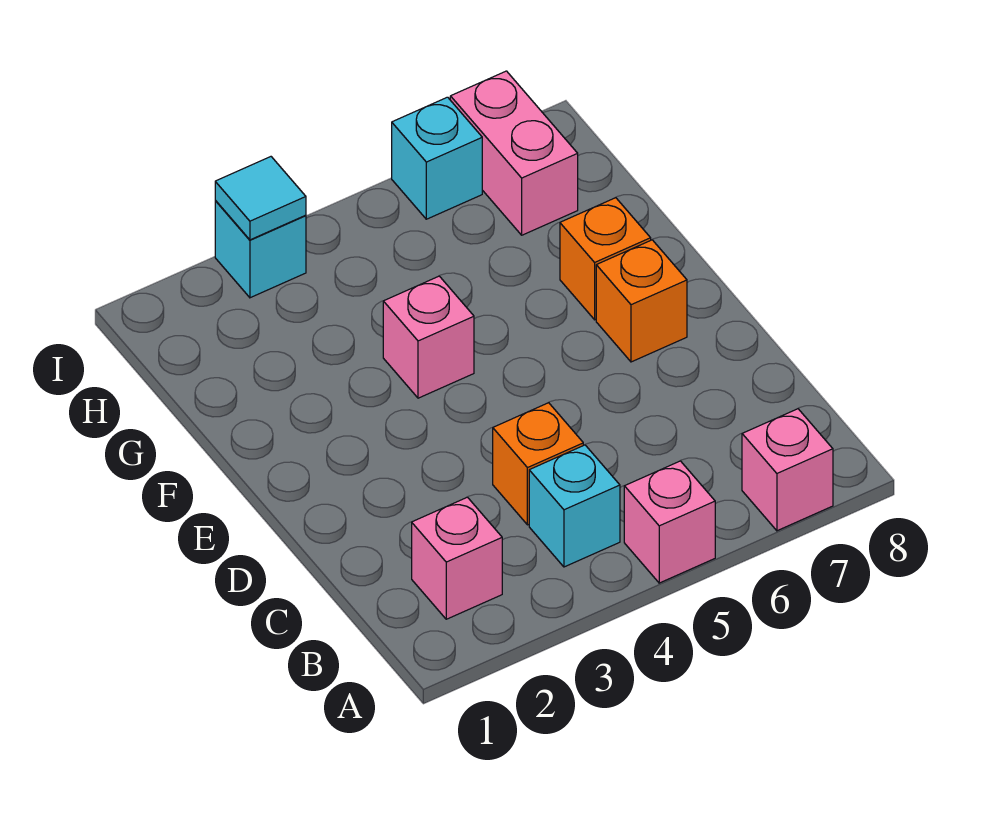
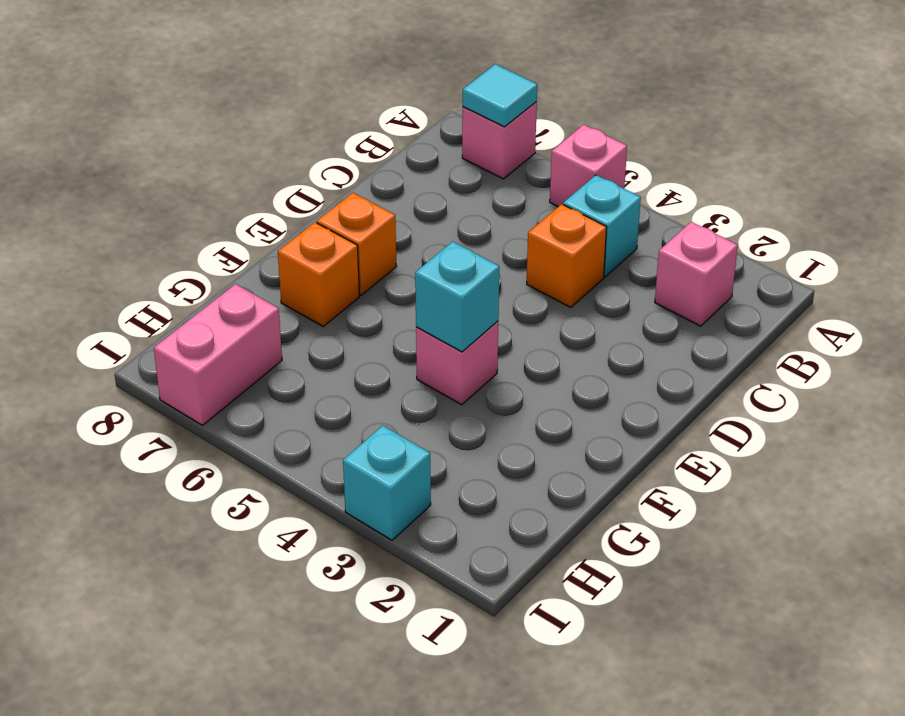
cyan 1x1 tile [215,157,306,240] -> cyan 1x1 tile moved to [463,64,537,127]
cyan 1x1 brick [392,97,482,219] -> cyan 1x1 brick moved to [415,242,499,352]

